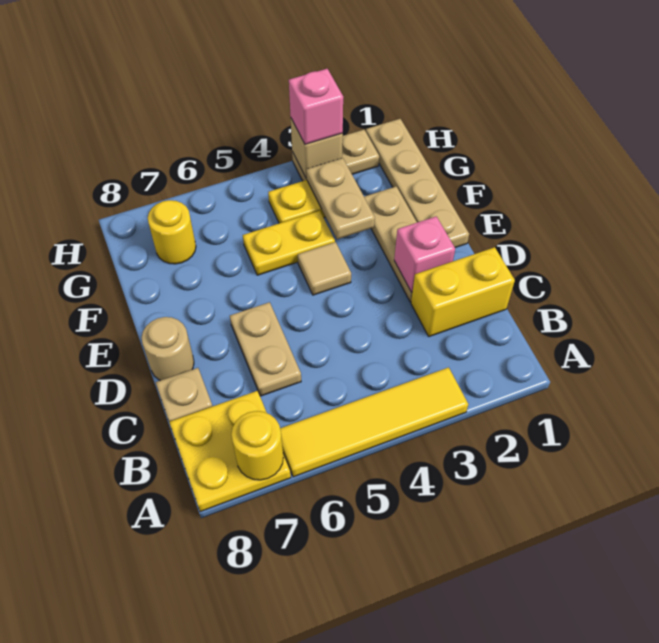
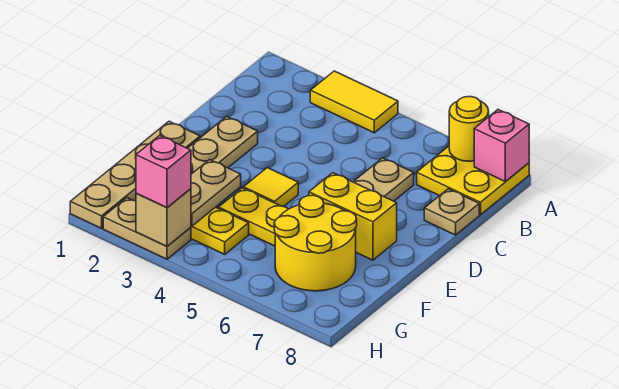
yellow 1x4 tile [280,367,468,477] -> yellow 1x2 tile [310,71,398,133]
yellow 1x2 brick [411,247,515,337] -> yellow 1x2 brick moved to [309,173,397,260]
pink 1x1 brick [394,216,455,292] -> pink 1x1 brick moved to [474,110,529,182]
tan 1x1 round brick [142,317,194,381] -> none
tan 1x1 tile [298,242,351,295] -> yellow 1x1 tile [243,168,298,207]
yellow 1x1 round brick [148,200,196,264] -> yellow 2x2 round brick [274,195,357,291]

